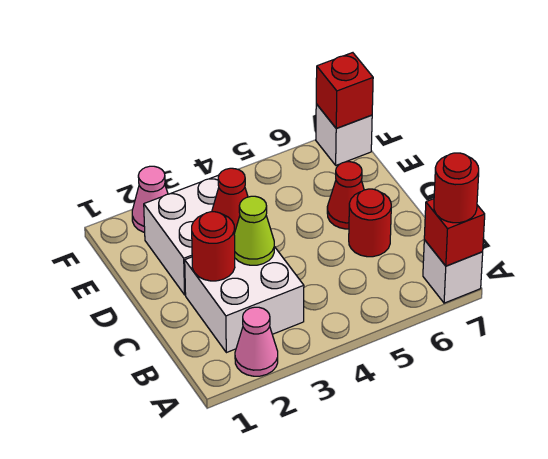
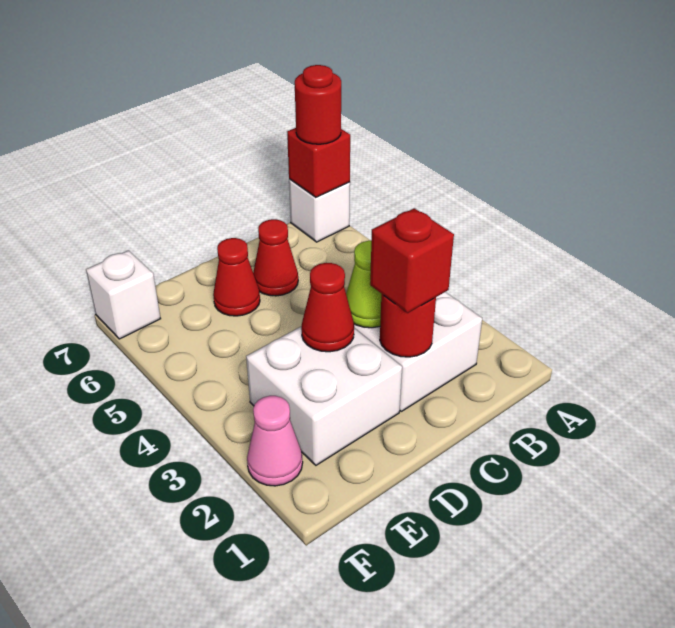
pink 1x1 cone [235,307,278,376] -> none
red 1x1 round brick [349,189,391,257] -> red 1x1 cone [253,219,298,296]
red 1x1 brick [316,53,373,128] -> red 1x1 brick moved to [370,208,454,313]

